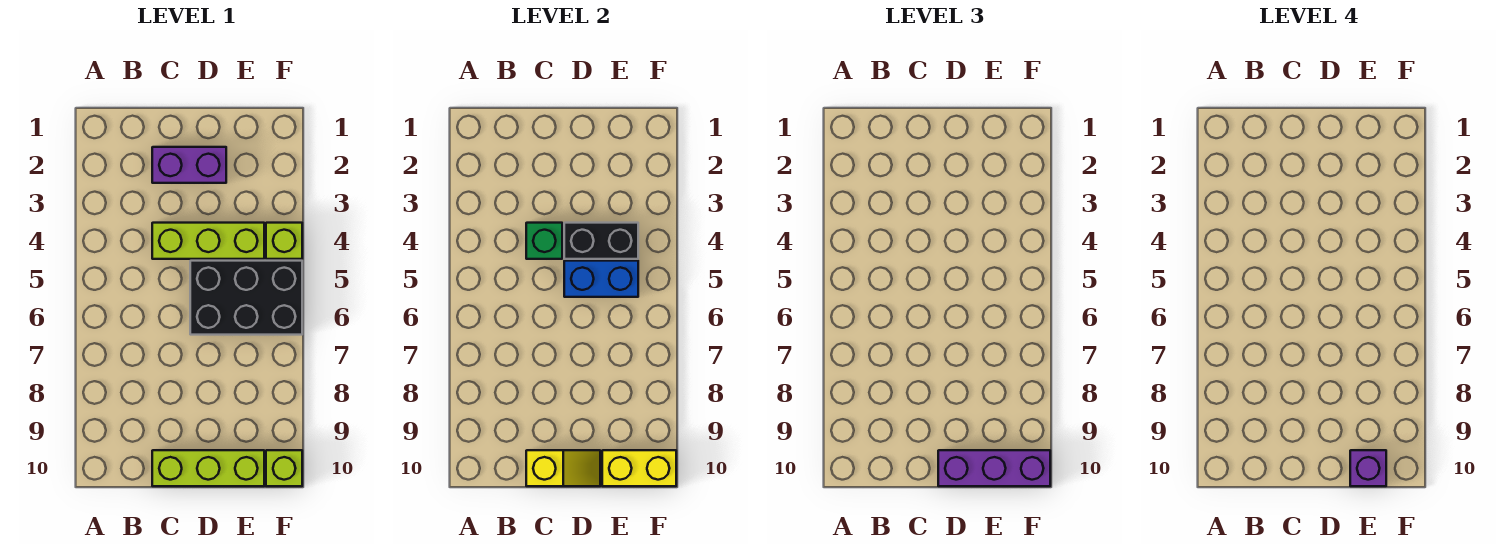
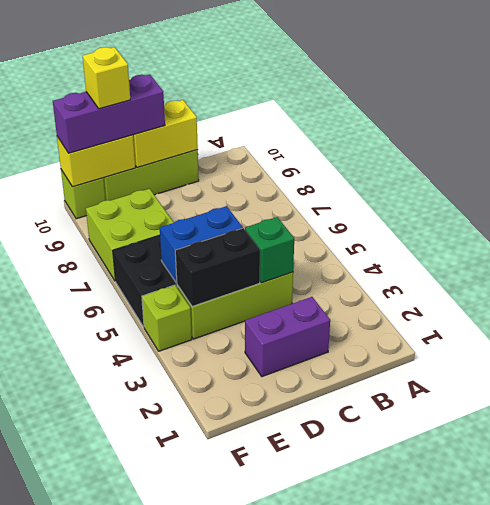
yellow 1x2 slope [526,450,600,486] -> yellow 1x2 brick [133,100,198,168]
none -> lime 2x2 brick [86,189,174,281]
purple 1x1 brick [1350,450,1386,486] -> yellow 1x1 brick [83,47,130,109]

